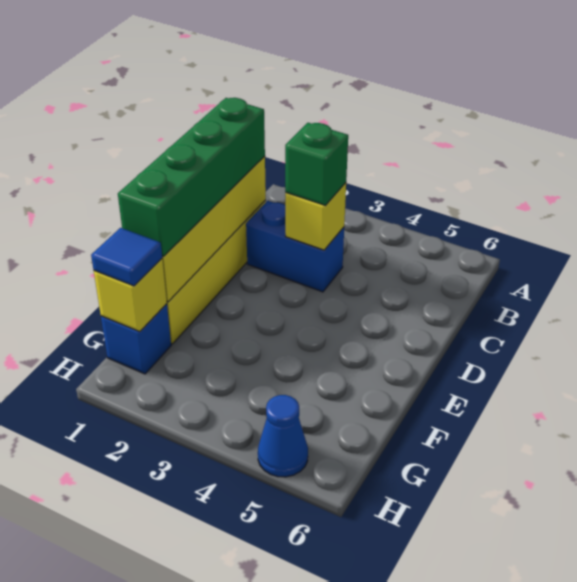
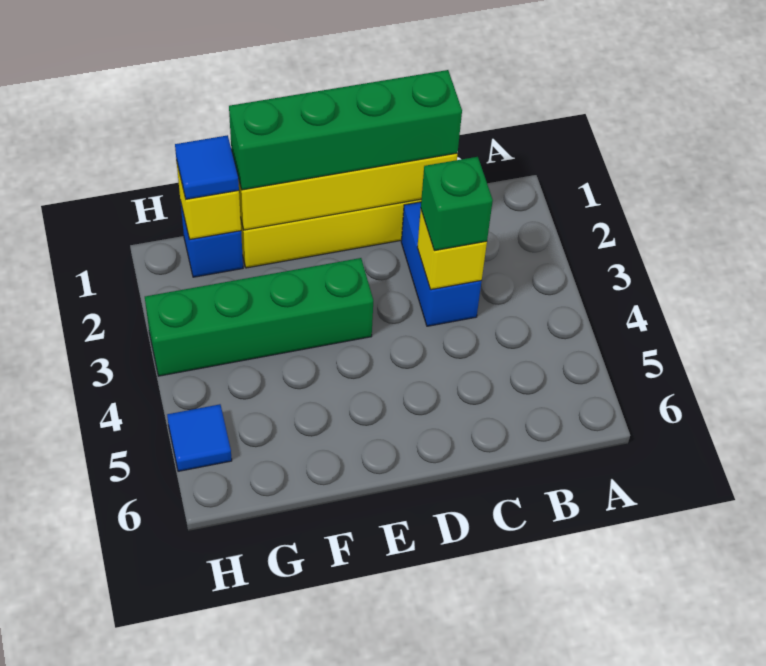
none -> green 1x4 brick [145,258,373,376]
blue 1x1 cone [258,395,308,477] -> blue 1x1 tile [167,404,232,471]

